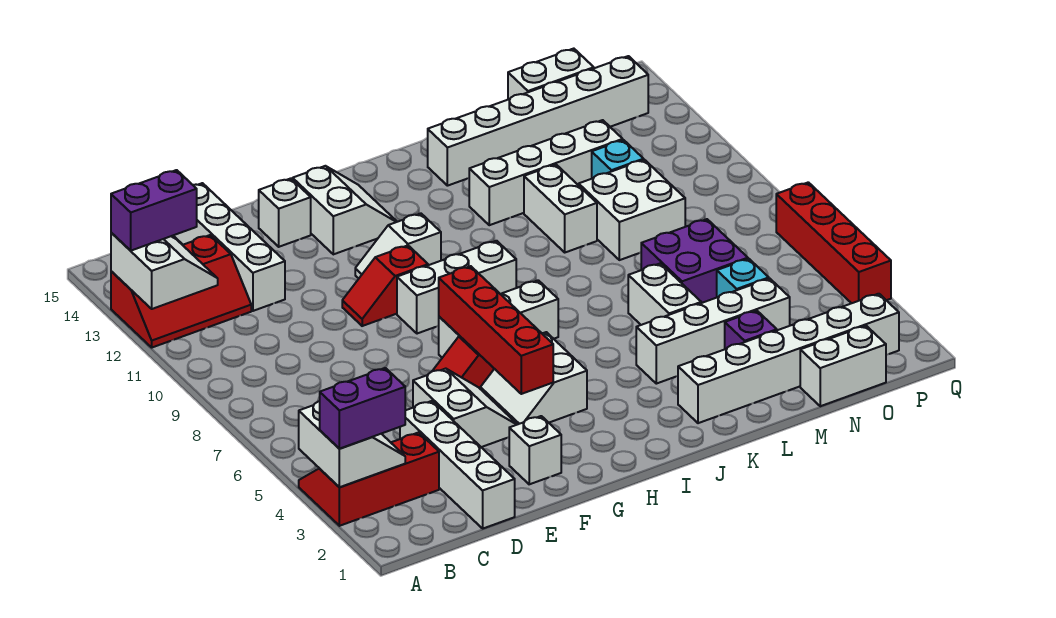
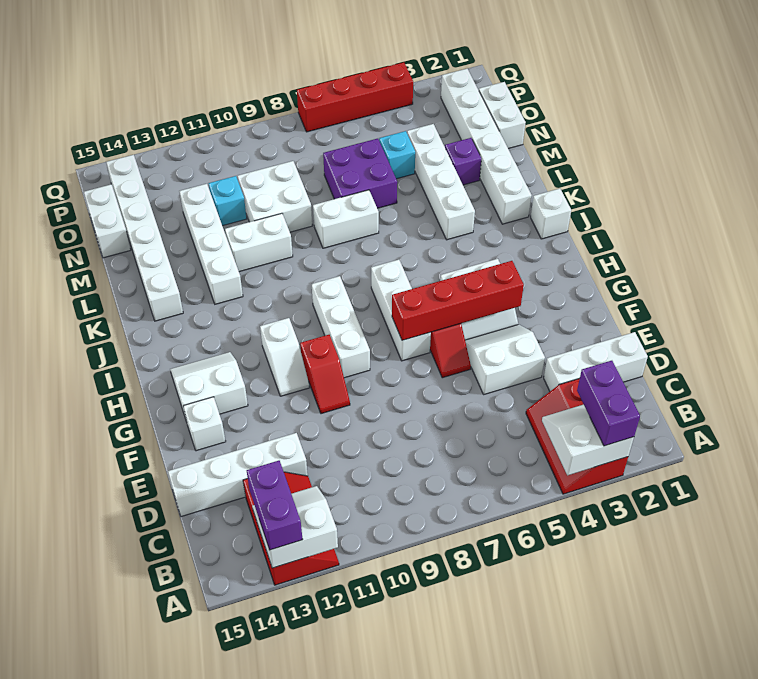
white 1x4 brick [400,401,515,528] -> white 1x3 brick [544,332,648,391]
white 1x1 brick [509,416,561,484] -> white 1x1 brick moved to [531,189,571,239]
white 1x2 brick [628,263,701,325] -> white 1x2 brick moved to [313,190,379,248]

